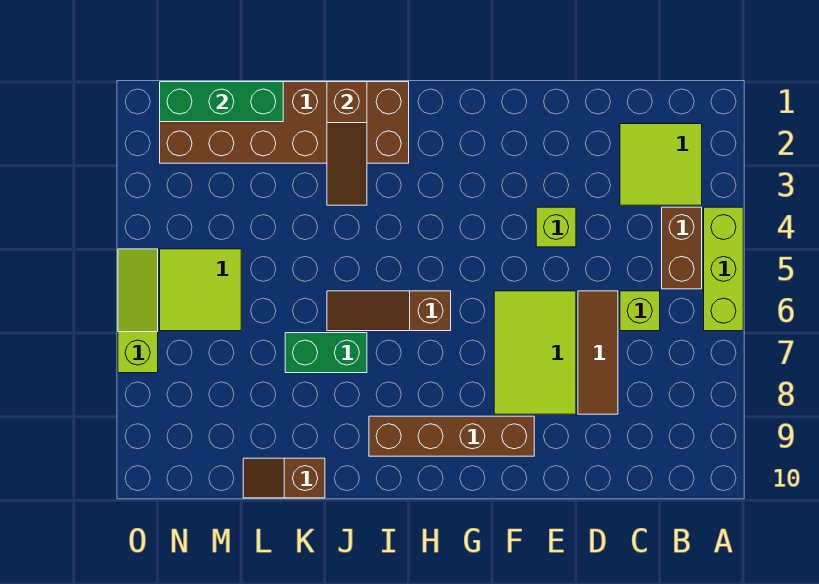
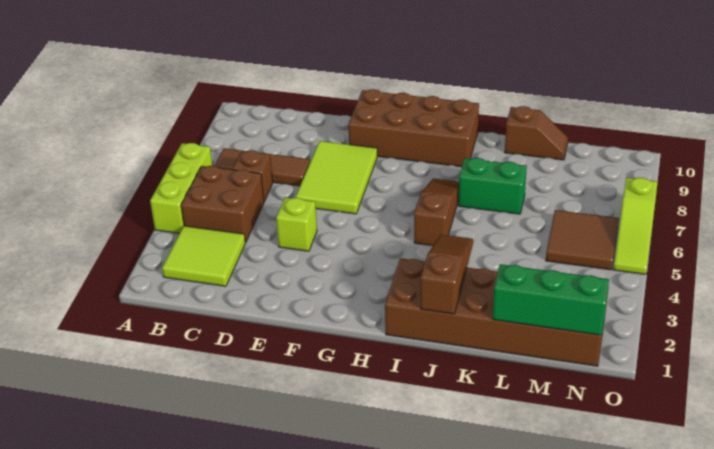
brown 1x2 brick [662,207,702,289] -> brown 2x2 brick [181,166,264,243]
lime 1x1 brick [620,291,660,331] -> brown 1x1 brick [233,150,273,201]
brown 1x3 tile [578,291,618,414] -> brown 1x3 tile turned to [215,148,310,186]
brown 1x4 brick [369,416,534,456] -> brown 2x4 brick [348,89,479,167]
brown 1x3 slope [327,291,451,331] -> brown 1x3 slope turned to [414,178,459,246]
lime 2x2 tile [160,249,241,331] -> brown 2x2 tile [546,210,619,270]

